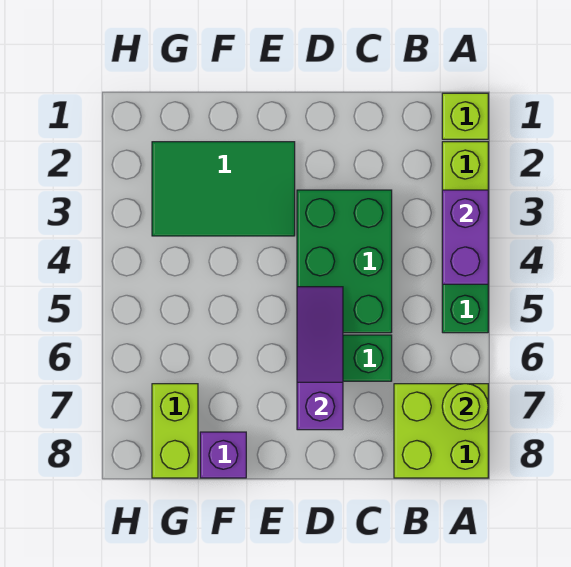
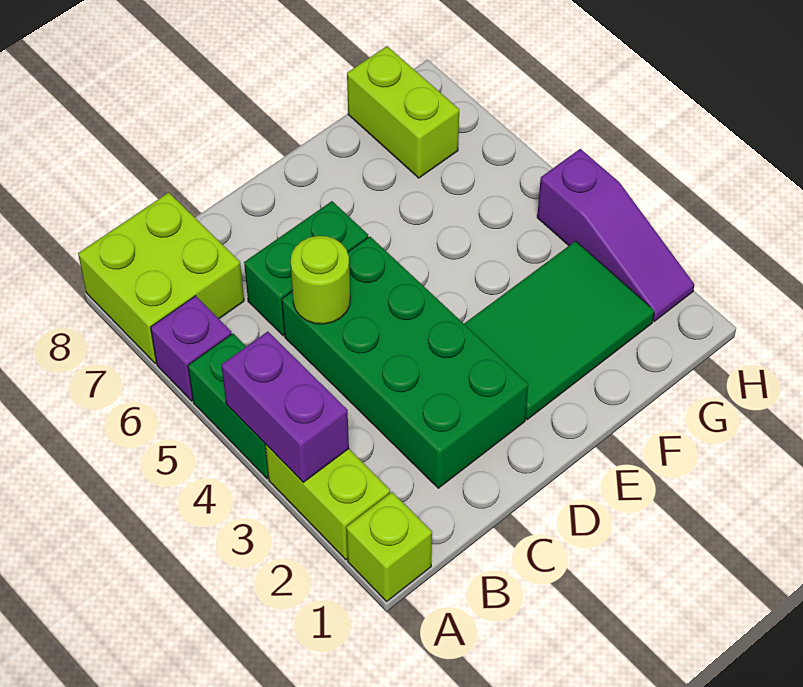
lime 1x1 round brick [442,384,488,430] -> lime 1x1 round brick moved to [291,236,350,324]
green 2x3 brick [297,190,392,333] -> green 2x4 brick [282,237,528,488]
purple 1x3 slope [297,287,343,430] -> purple 1x3 slope moved to [537,149,694,321]
purple 1x1 brick [200,432,246,478] -> purple 1x1 brick moved to [151,296,231,401]

